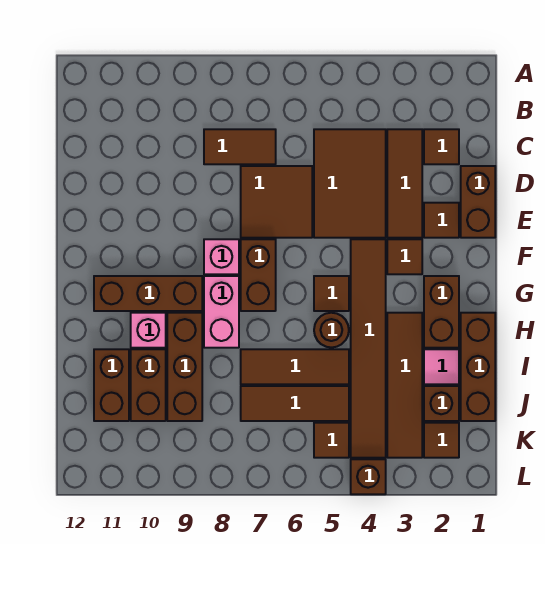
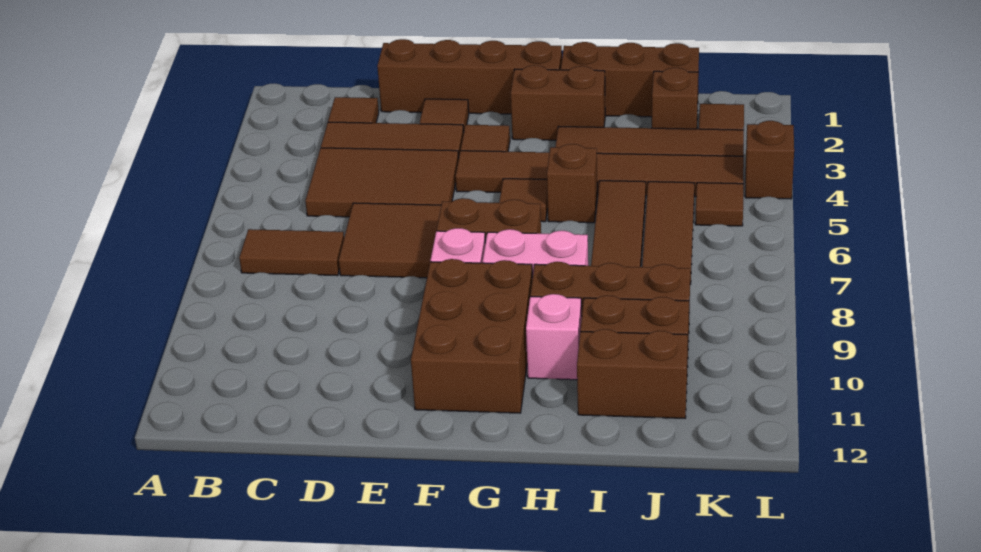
brown 1x2 tile [204,129,276,164] -> brown 1x2 tile turned to [239,229,344,276]
brown 1x2 brick [461,166,495,238] -> brown 1x4 brick [377,39,562,114]
brown 1x3 brick [94,276,202,311] -> brown 2x3 brick [411,259,532,413]
brown 1x1 round brick [314,313,349,348] -> brown 1x1 brick [547,144,597,223]
pink 1x1 tile [424,349,459,384] -> none

